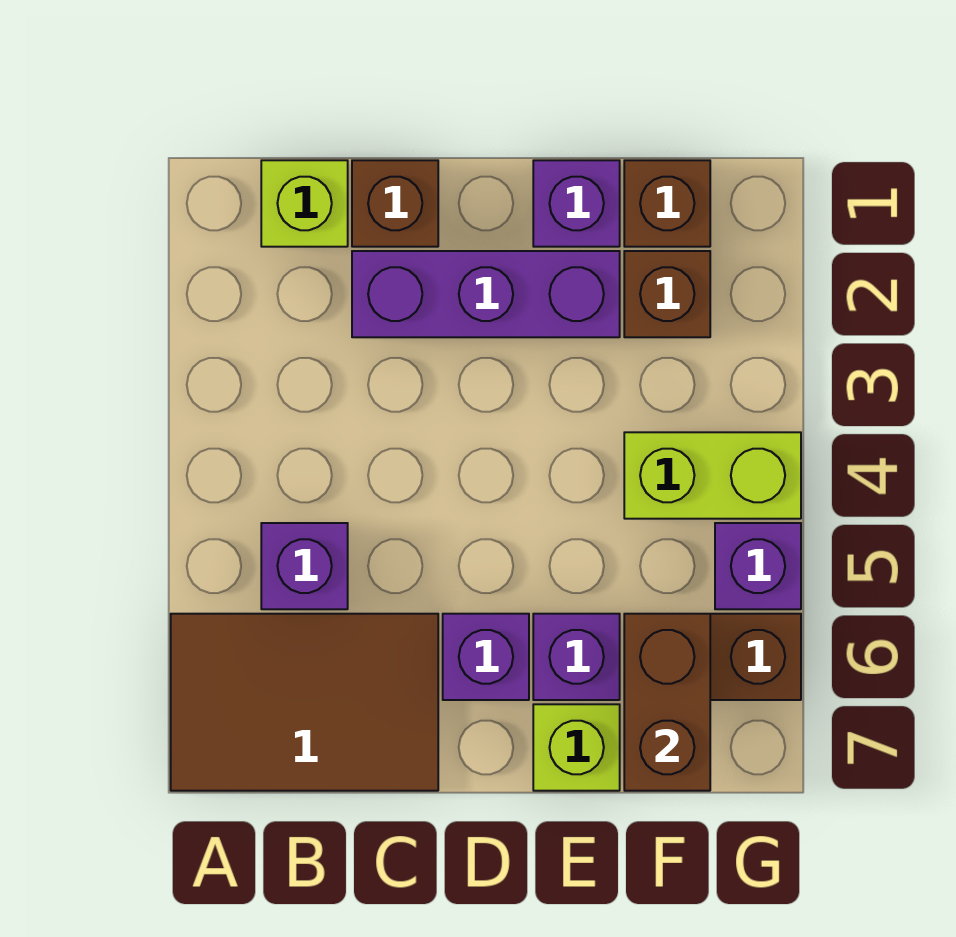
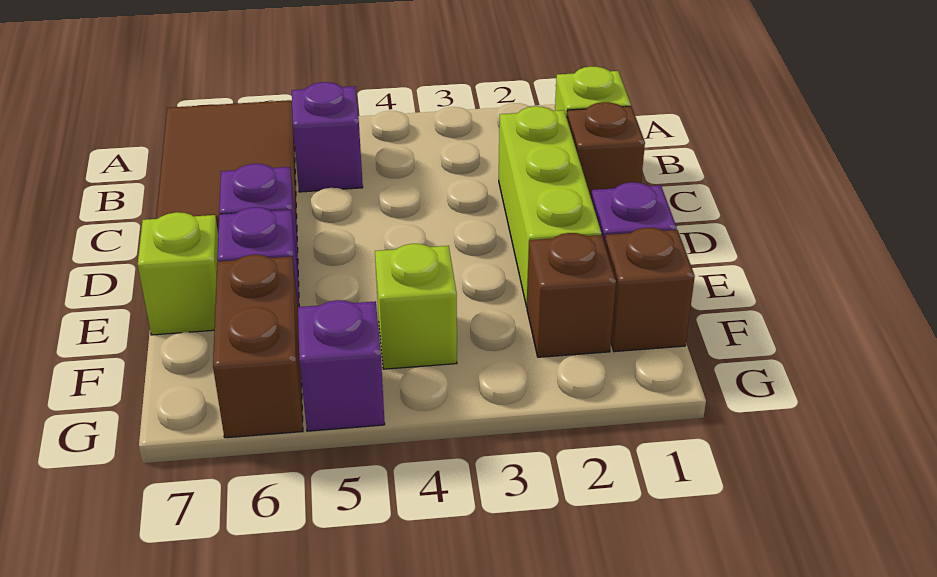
purple 1x3 brick [352,251,620,337] -> lime 1x3 brick [499,106,601,307]
lime 1x2 brick [624,432,801,519] -> lime 1x1 brick [375,244,457,369]
brown 1x2 brick [624,614,710,791] -> none

